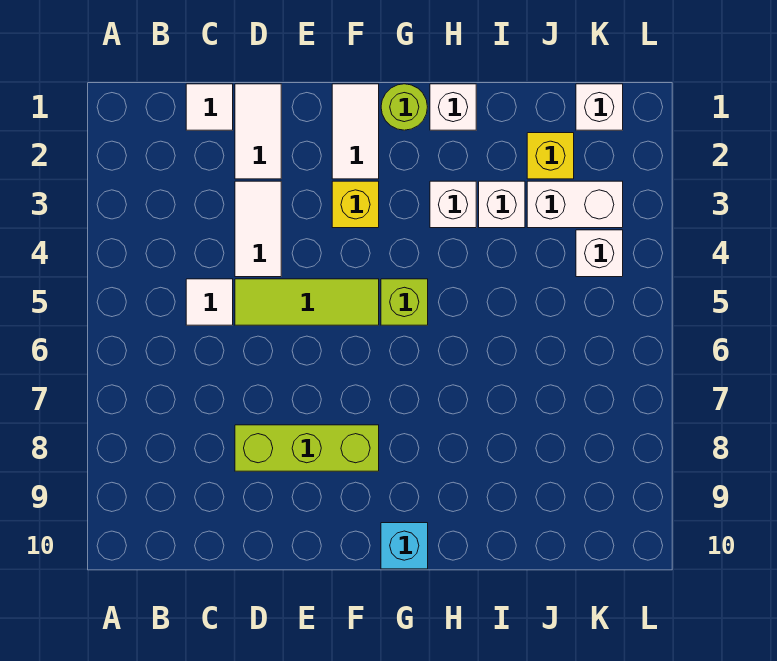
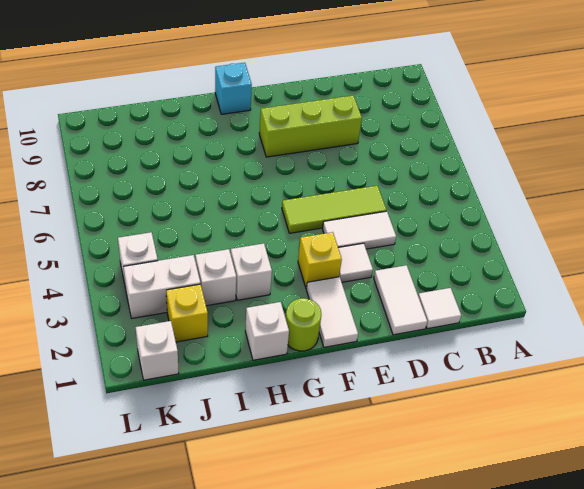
white 1x1 tile [186,279,233,325] -> white 1x1 tile moved to [338,243,373,282]
white 1x2 tile [235,181,281,277] -> white 1x2 tile turned to [323,211,396,249]
lime 1x1 brick [381,279,428,325] -> none

